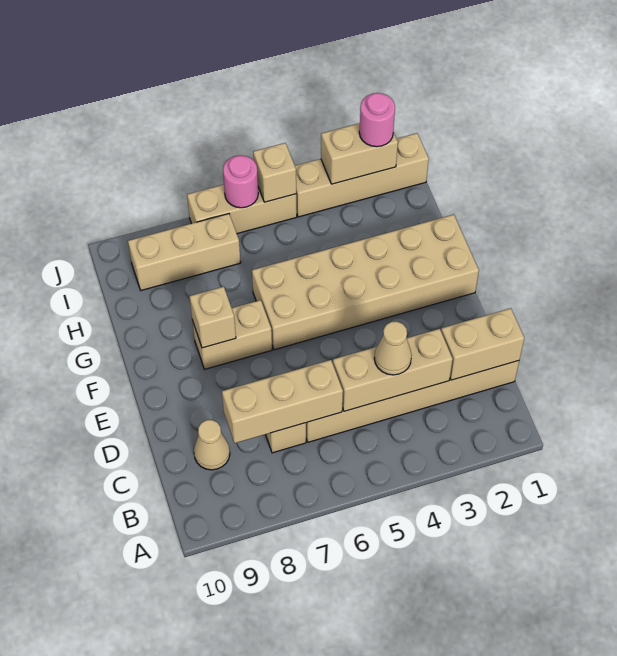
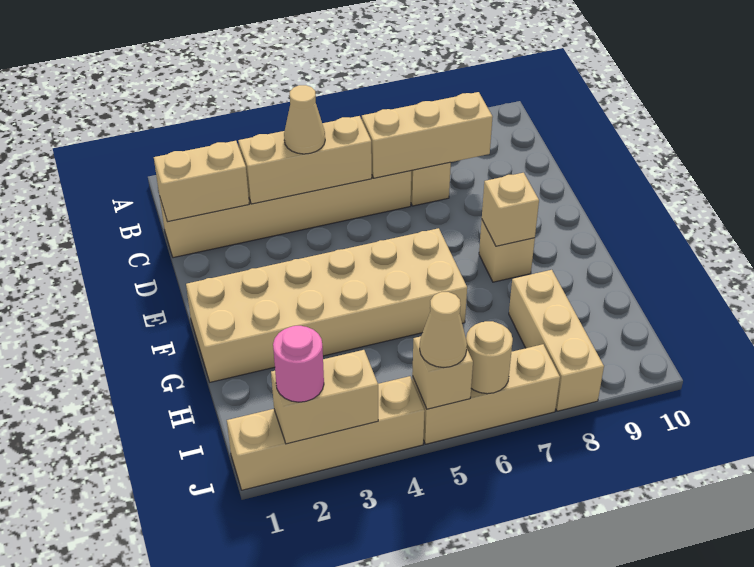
tan 1x1 cone [194,420,230,470] -> tan 1x1 cone moved to [420,292,467,367]
tan 1x2 brick [192,300,272,369] -> tan 1x1 brick [479,220,535,282]
tan 1x3 brick [128,214,241,290] -> tan 1x3 brick turned to [509,270,604,411]
pink 1x1 round brick [223,155,258,208] -> tan 1x1 round brick [466,321,513,394]

